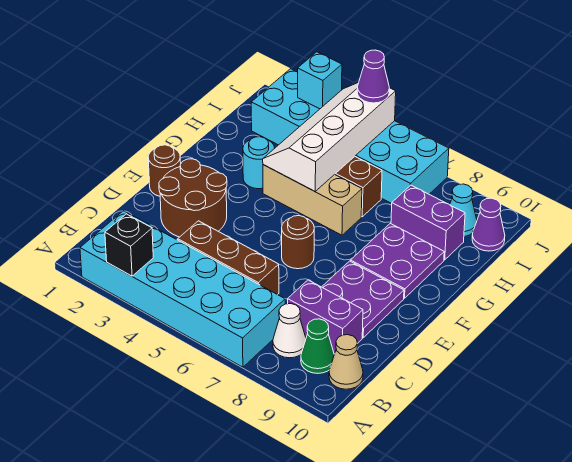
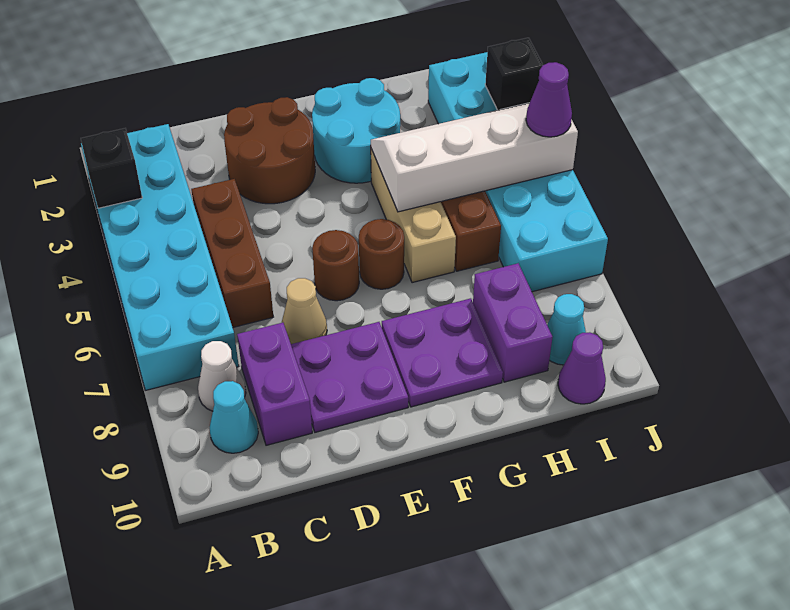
green 1x1 cone [301,319,334,373] -> cyan 1x1 cone [210,381,258,453]
tan 1x1 cone [329,335,363,389] -> tan 1x1 cone moved to [282,278,327,344]
brown 1x1 round brick [148,145,181,196] -> brown 1x1 round brick moved to [359,219,404,289]
cyan 1x1 round brick [243,137,275,189] -> cyan 2x2 round brick [312,78,400,183]
cyan 1x1 brick [298,52,342,109] -> black 1x1 brick [485,38,543,110]

